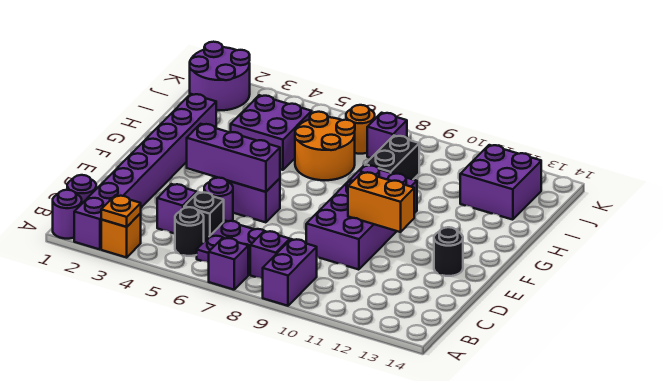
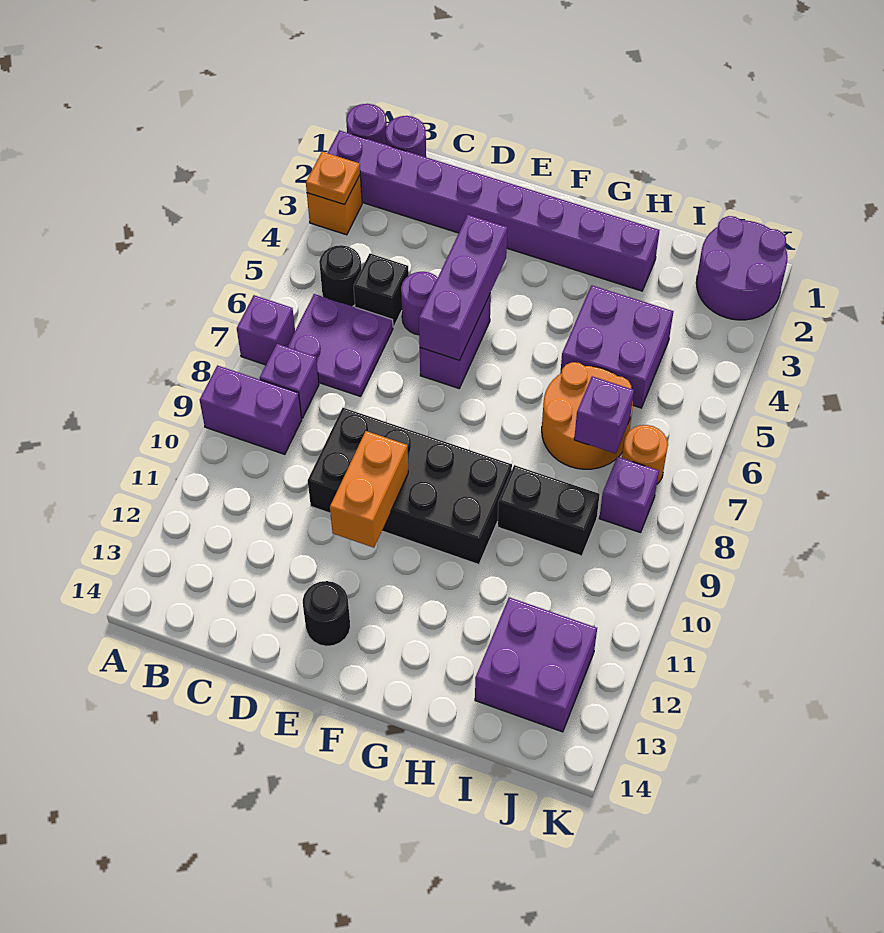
purple 1x1 brick [157,184,197,234] -> purple 1x1 brick moved to [574,376,634,454]
purple 2x4 brick [306,165,417,270] -> black 2x4 brick [308,408,512,565]

